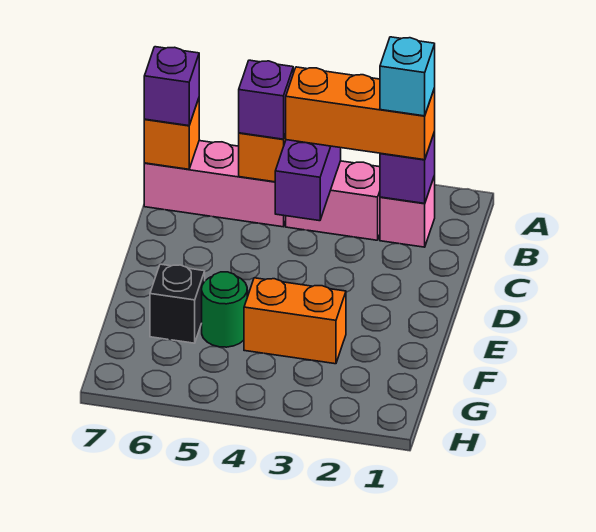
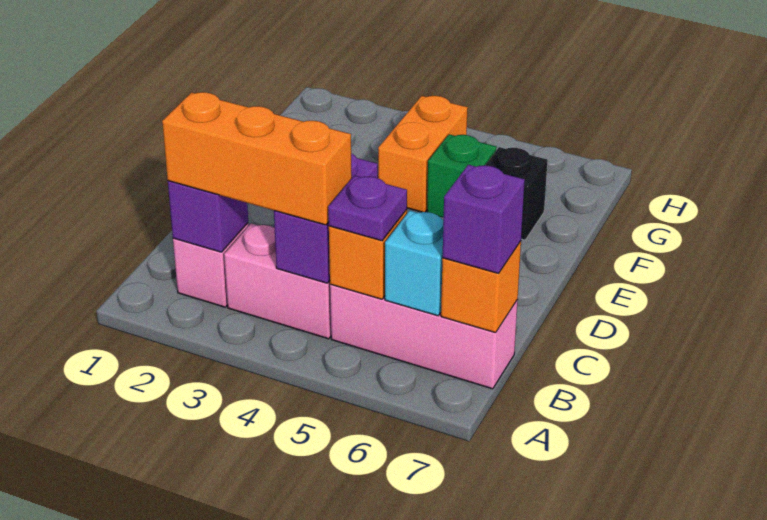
cyan 1x1 brick [380,37,435,116] -> cyan 1x1 brick moved to [385,211,443,316]
purple 1x1 brick [239,60,293,139] -> purple 1x1 plate [328,176,407,241]
orange 1x2 brick [244,278,346,364] -> orange 1x2 brick turned to [378,96,468,212]
green 1x1 round brick [202,272,247,347] -> green 1x1 brick [427,134,497,217]

